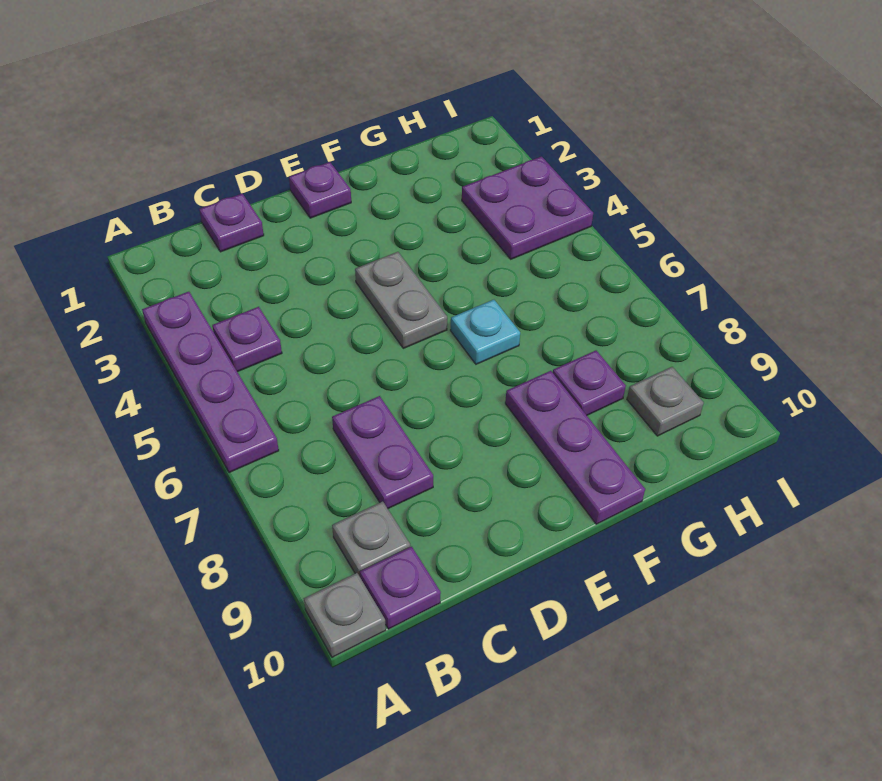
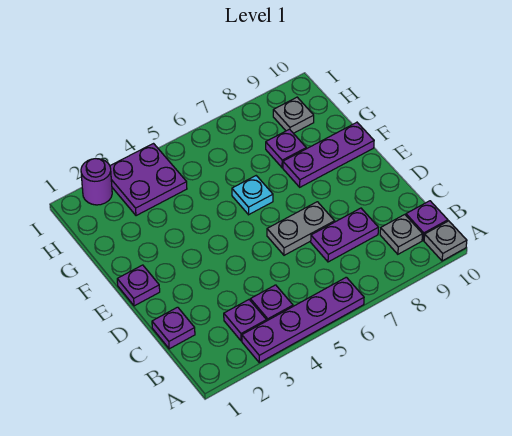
none -> purple 1x1 plate [224,300,266,341]
grey 1x2 plate [355,252,447,348] -> grey 1x2 plate moved to [267,202,335,255]
none -> purple 1x1 round brick [81,159,112,205]

